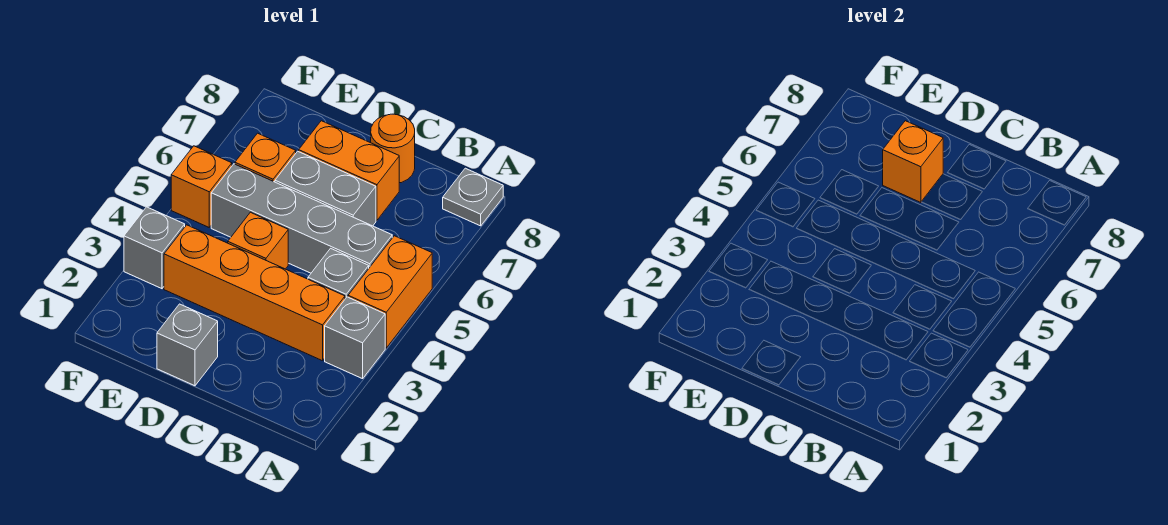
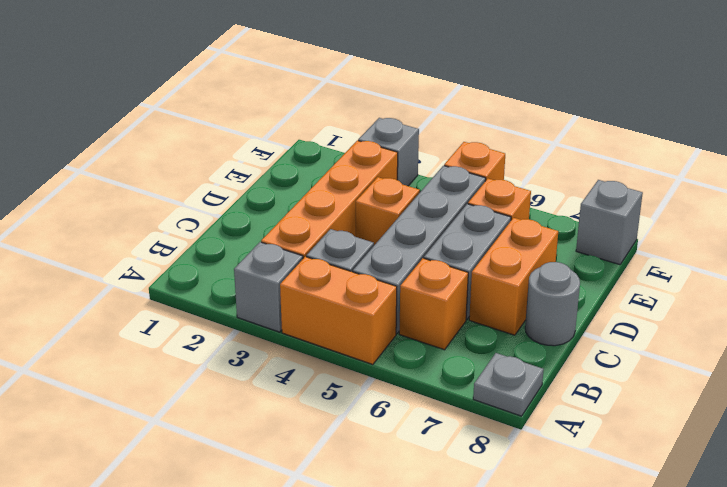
orange 1x1 round brick [371,114,415,183] -> grey 1x1 round brick [525,262,580,346]
grey 1x1 brick [157,304,218,386] -> grey 1x1 brick moved to [576,180,643,265]
orange 1x1 brick [883,121,943,202] -> orange 1x1 brick moved to [399,258,468,350]

